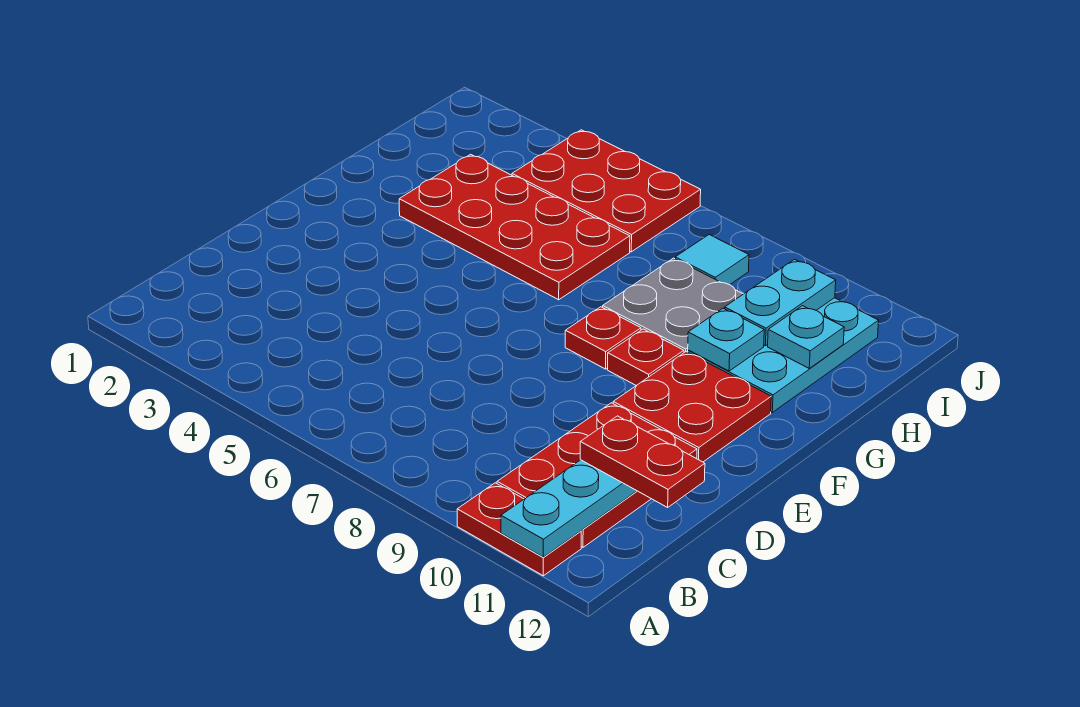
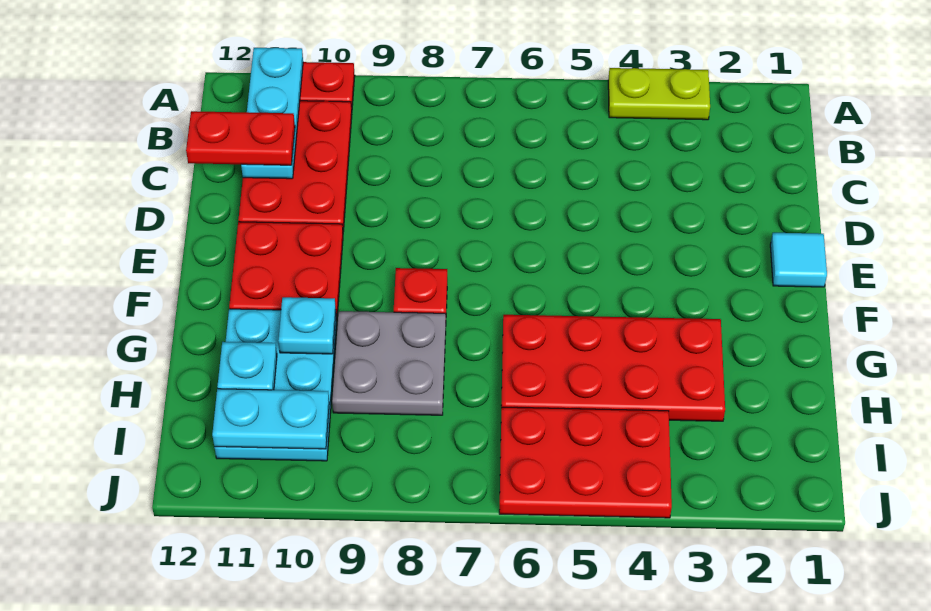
none -> lime 1x2 plate [608,68,710,120]
red 1x1 plate [608,329,684,385] -> none
cyan 1x2 plate [725,259,836,346] -> cyan 1x2 plate turned to [212,389,329,449]
cyan 1x1 tile [675,235,749,285] -> cyan 1x1 tile moved to [770,233,827,287]

